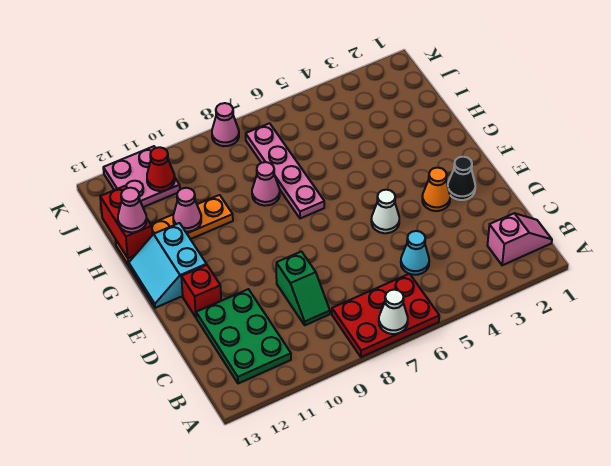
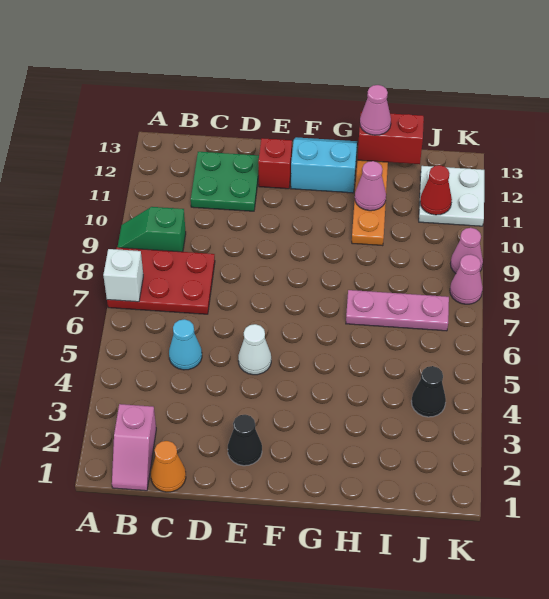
red 2x3 plate [332,274,439,357] -> red 2x3 plate turned to [107,247,215,314]
white 1x1 cone [379,290,408,334] -> white 1x1 brick [103,249,143,302]
green 2x3 plate [196,289,291,384] -> green 2x2 plate [191,152,259,211]
green 1x2 slope [276,252,330,325] -> green 1x2 slope moved to [118,207,186,252]
orange 1x1 cone [422,168,450,211] -> orange 1x1 cone moved to [151,441,186,492]
pink 1x4 plate [246,123,324,218] -> pink 1x3 plate [346,290,449,331]
pink 1x1 cone [252,162,280,206] -> pink 1x1 cone moved to [450,228,483,273]
none -> black 1x1 cone [411,366,446,417]
pink 2x2 plate [103,146,180,207] -> white 2x2 plate [419,166,484,226]

